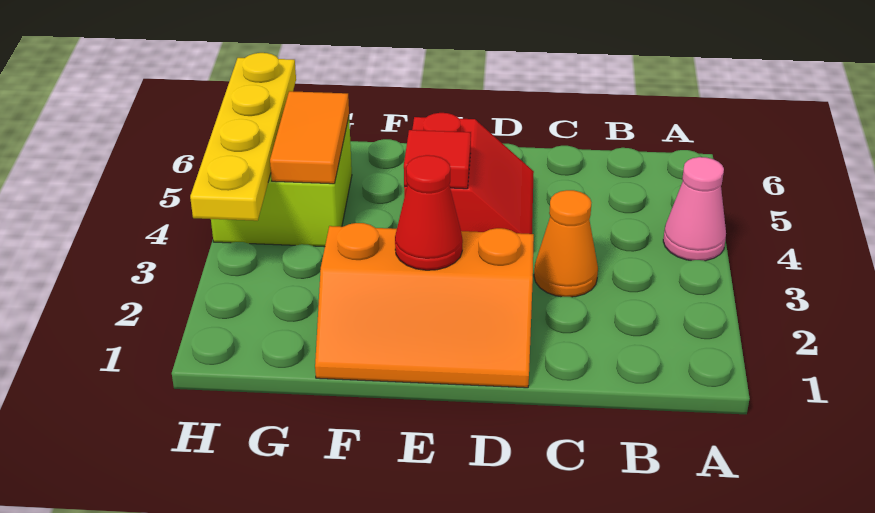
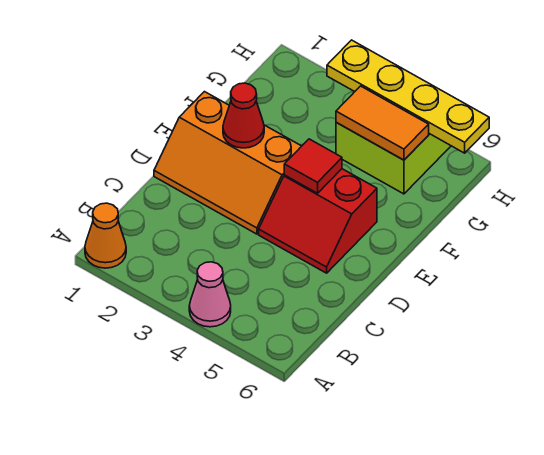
orange 1x1 cone [534,190,598,297] -> orange 1x1 cone moved to [85,203,126,268]
orange 2x3 slope [315,223,534,388] -> orange 2x3 slope turned to [154,92,301,234]

